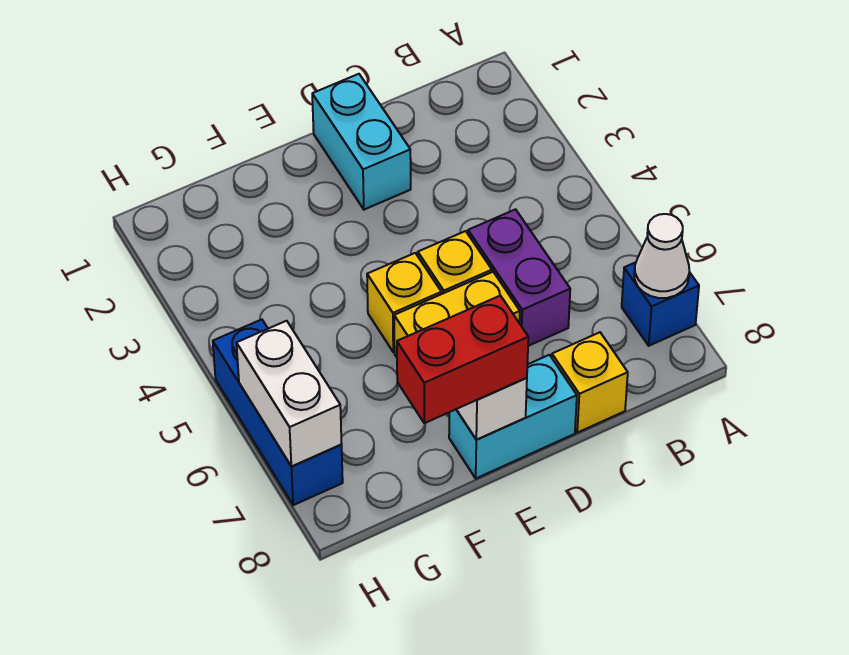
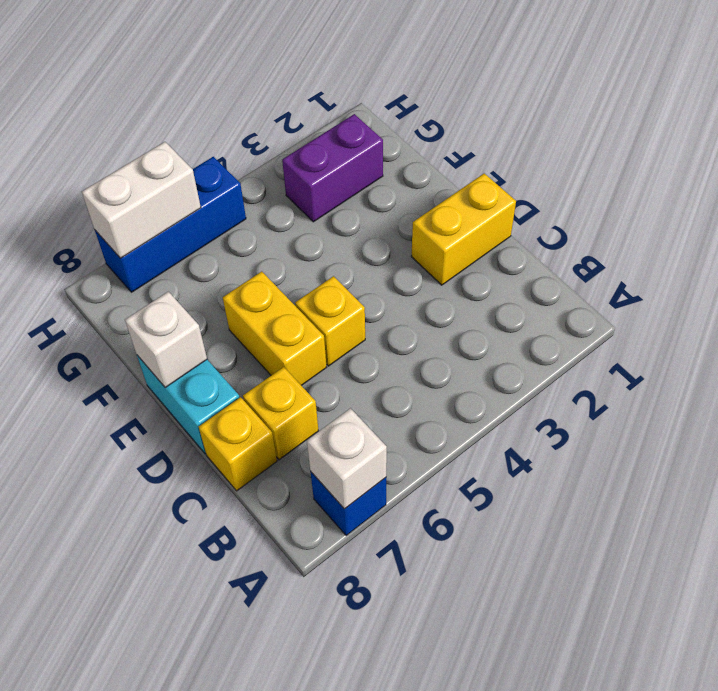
white 1x1 cone [634,214,689,298] -> white 1x1 brick [307,408,387,509]
purple 1x2 brick [468,209,570,346] -> purple 1x2 brick moved to [282,114,383,222]
cyan 1x2 brick [312,74,411,210] -> yellow 1x2 brick [411,173,516,285]
yellow 1x1 brick [367,253,441,352] -> yellow 1x1 brick moved to [243,367,319,460]
red 1x2 brick [397,296,528,423] -> none

